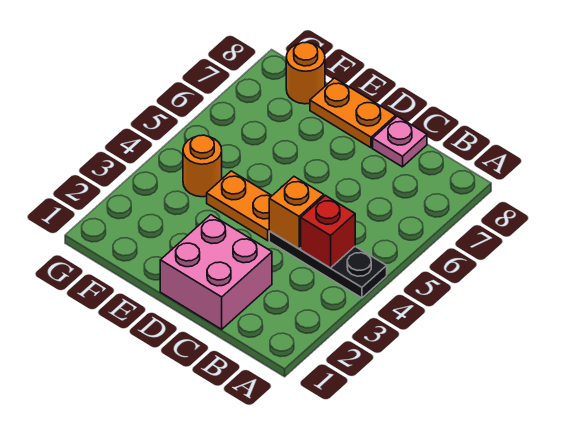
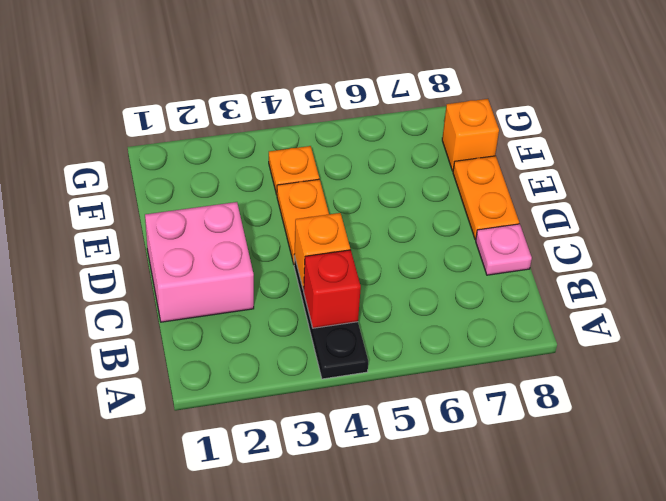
orange 1x1 round brick [183,135,222,197] -> orange 1x1 plate [269,146,319,195]
orange 1x1 round brick [286,42,325,104] -> orange 1x1 brick [442,99,499,171]

